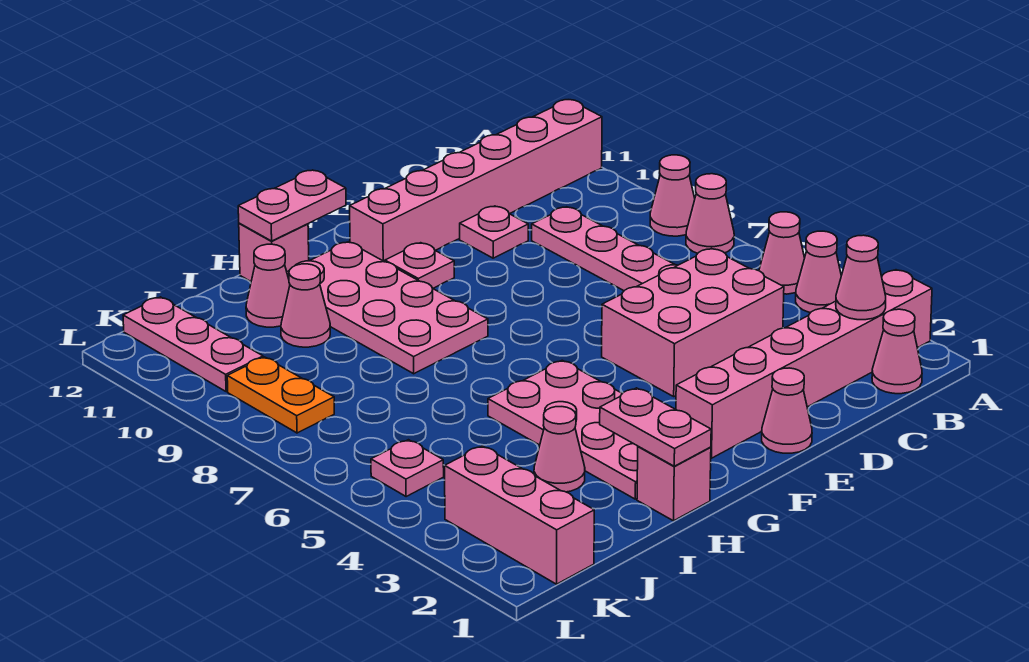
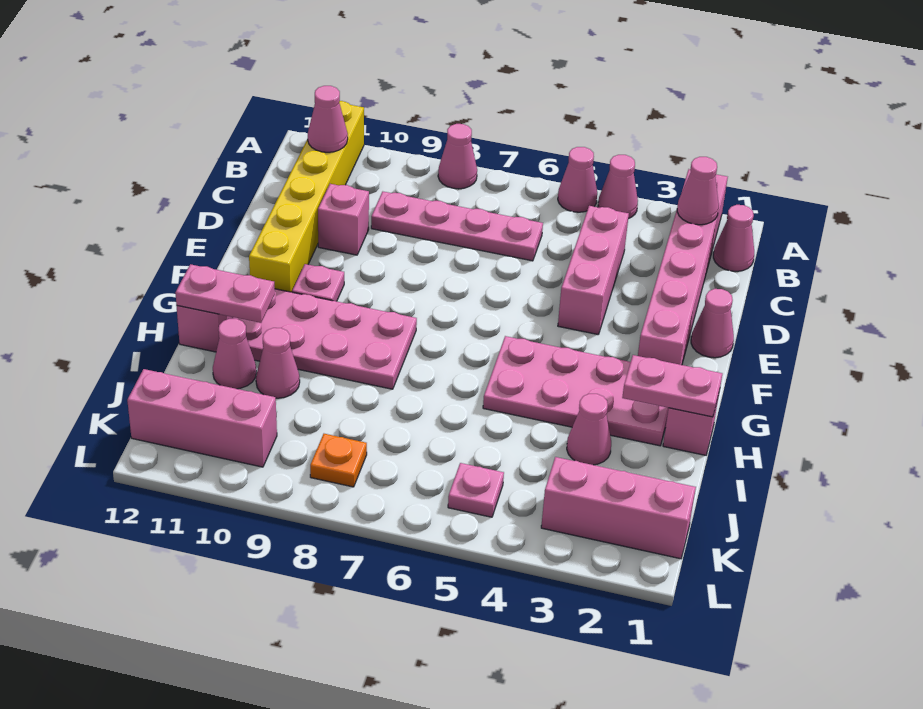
pink 1x1 cone [686,174,734,253] -> pink 1x1 cone moved to [308,86,348,152]
pink 1x6 brick [350,100,602,262] -> yellow 1x6 brick [249,101,364,292]
pink 2x3 brick [602,248,784,396] -> pink 1x3 brick [558,206,629,334]
pink 1x1 plate [460,206,528,258] -> pink 1x1 brick [318,184,369,255]
pink 1x2 plate [238,170,346,241] -> pink 1x2 plate turned to [175,264,275,323]
orange 1x2 plate [227,357,334,433] -> orange 1x1 plate [310,434,367,487]
pink 1x3 plate [123,297,263,392] -> pink 1x3 brick [127,369,277,467]

